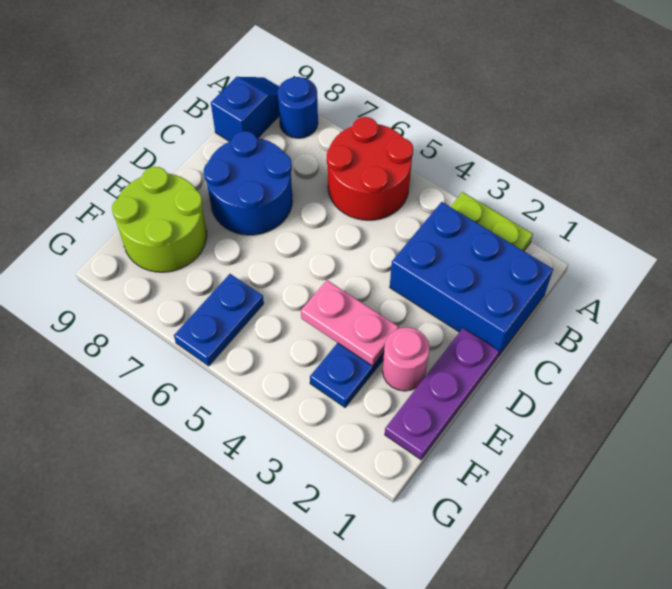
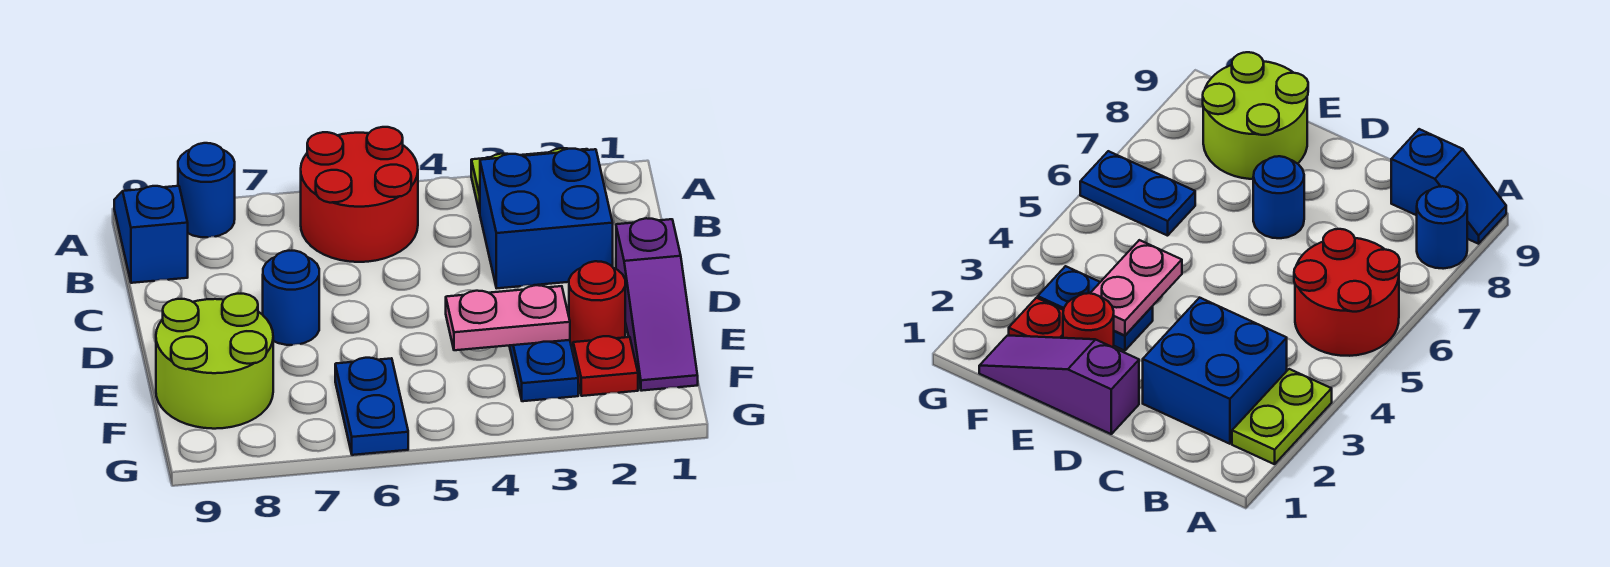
blue 2x3 brick [390,202,553,357] -> blue 2x2 brick [480,149,613,288]
blue 2x2 round brick [204,131,292,235] -> blue 1x1 round brick [263,251,319,345]
purple 1x3 plate [385,328,499,460] -> purple 1x3 slope [616,218,698,391]
pink 1x1 round brick [383,327,430,391] -> red 1x1 round brick [569,261,625,347]
none -> red 1x1 plate [573,336,638,396]

